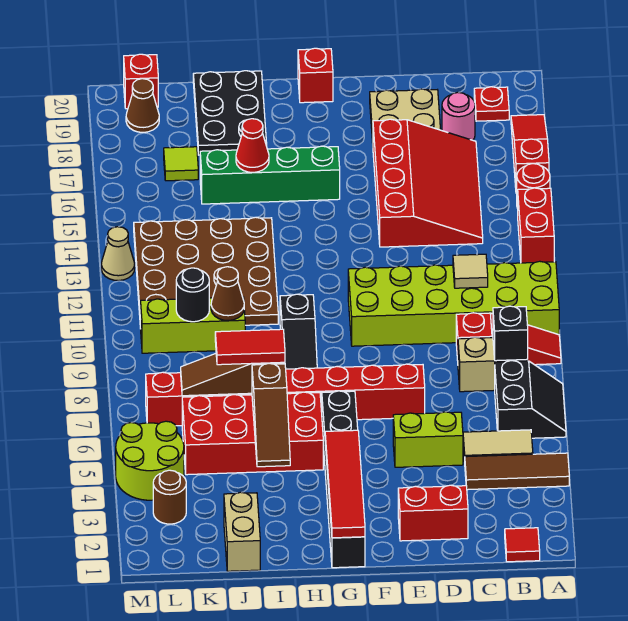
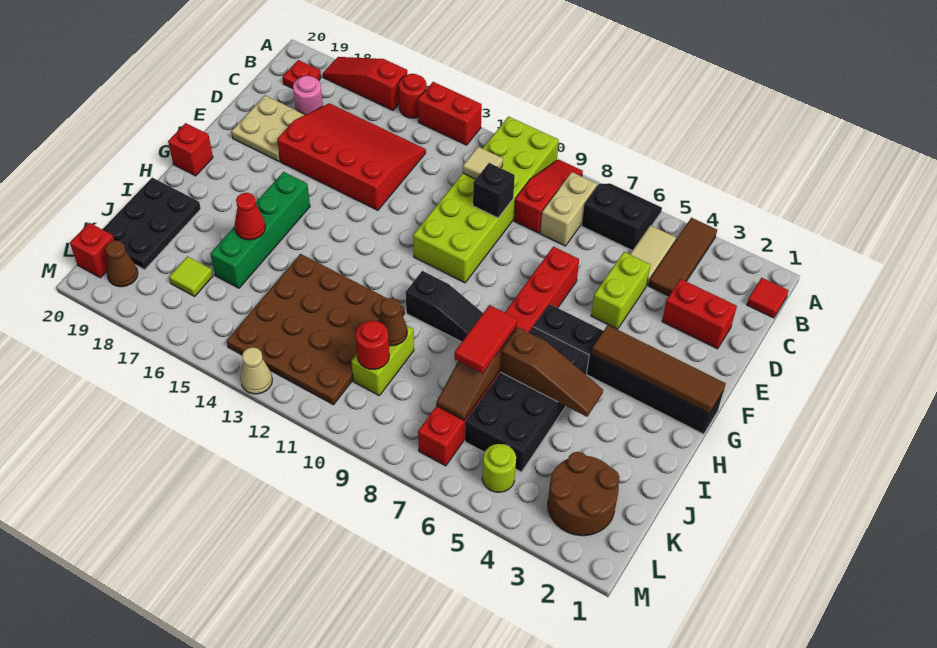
black 1x1 brick [493,306,528,361] -> black 1x1 brick moved to [473,163,515,218]
red 1x2 brick [398,485,468,541] -> red 1x2 brick turned to [662,279,737,349]
red 1x4 tile [325,430,365,538] -> brown 1x4 tile [592,325,726,414]
red 2x4 brick [182,392,323,475] -> black 2x4 brick [465,327,589,472]
black 2x3 plate [193,71,267,155] -> black 2x3 plate turned to [102,178,201,270]
tan 1x2 brick [224,492,260,571] -> none
lime 1x3 brick [140,297,245,353] -> lime 1x2 brick [351,326,414,395]
black 1x1 round brick [176,268,209,322] -> red 1x1 round brick [356,321,389,369]
brown 1x1 round brick [153,470,186,524] -> brown 2x2 round brick [548,452,620,536]
lime 2x2 round brick [116,421,184,500] -> lime 1x1 round brick [482,444,516,492]

